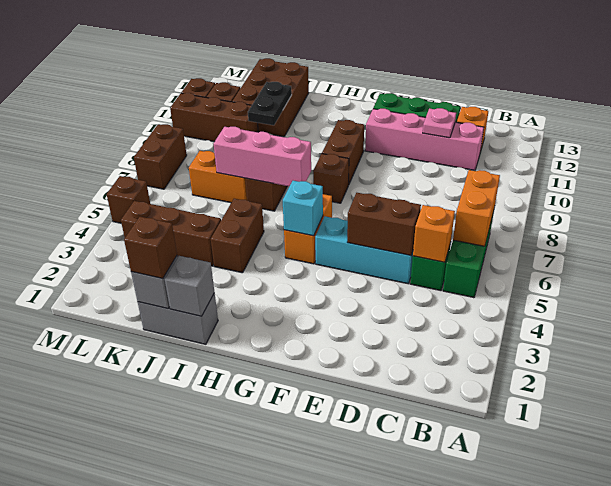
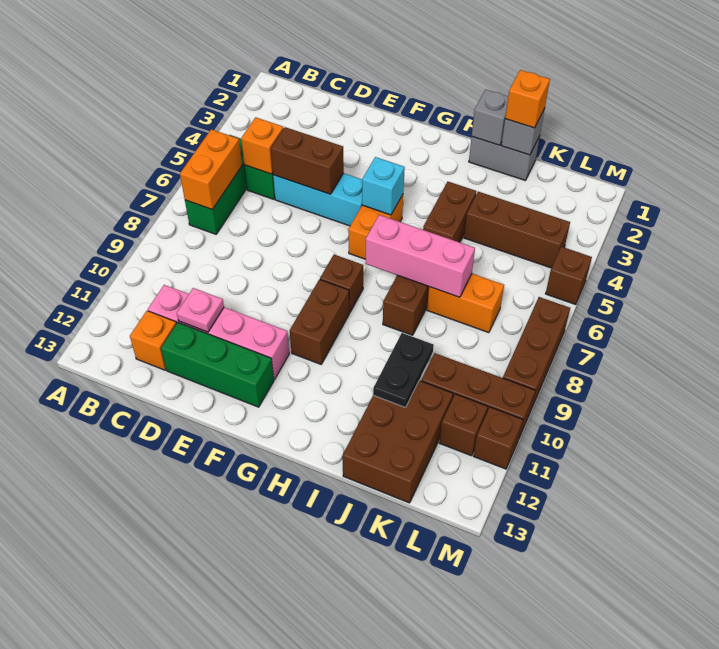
brown 1x1 brick [124,217,177,279] -> orange 1x1 brick [505,70,550,128]
brown 1x2 brick [134,124,187,189] -> brown 1x3 brick [503,297,570,409]

